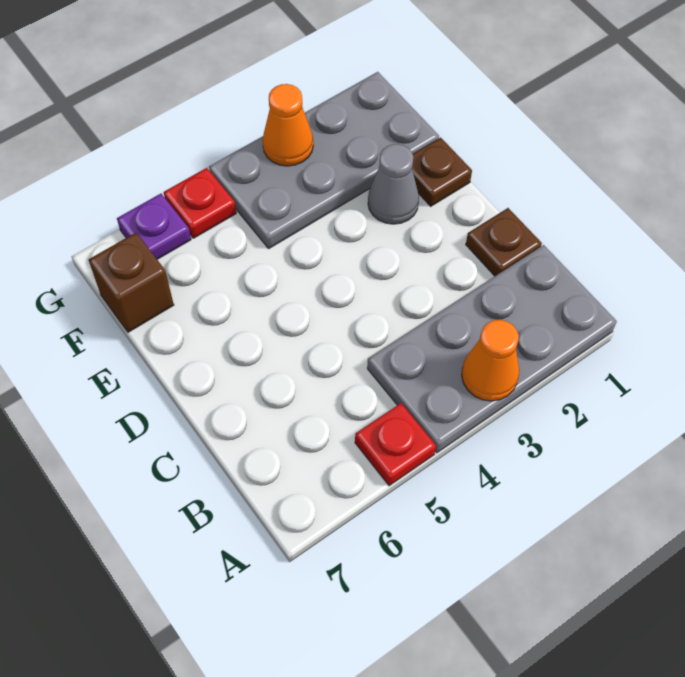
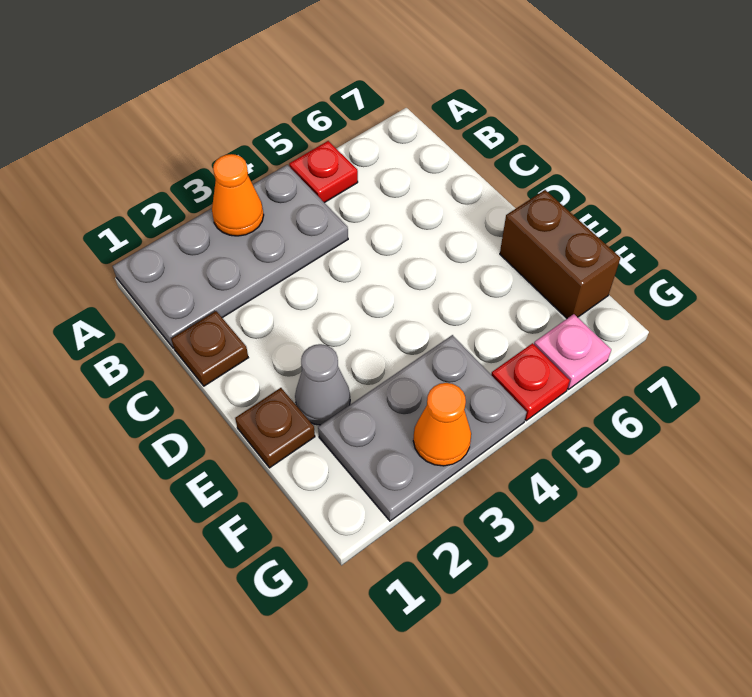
grey 2x4 plate [209,72,439,248] -> grey 2x3 plate [318,335,527,521]
brown 1x1 brick [89,233,174,332] -> brown 1x2 brick [500,190,620,318]
purple 1x1 plate [117,194,191,259] -> pink 1x1 plate [534,314,611,389]

